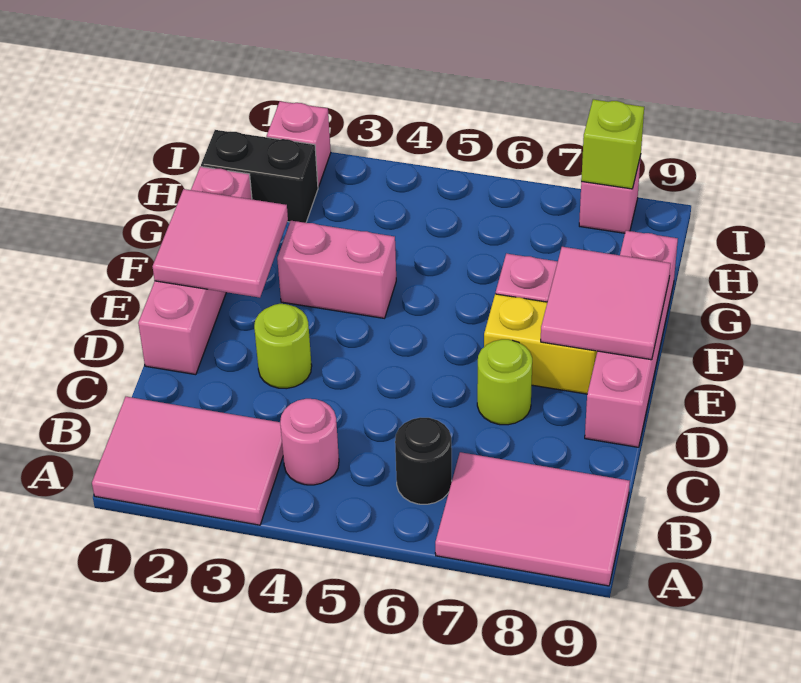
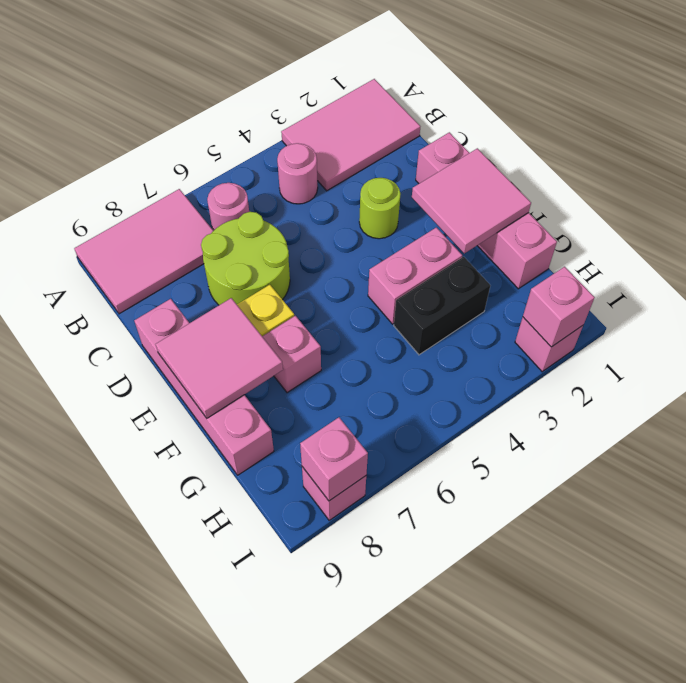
black 1x1 round brick [395,418,452,504] -> pink 1x1 round brick [207,183,249,231]
lime 1x1 round brick [477,339,532,425] -> lime 2x2 round brick [201,212,290,305]
black 1x2 brick [201,130,318,223] -> black 1x2 brick moved to [394,257,490,355]
none -> pink 1x1 brick [523,267,595,347]
lime 1x1 brick [581,99,644,189] -> pink 1x1 brick [300,417,368,501]

